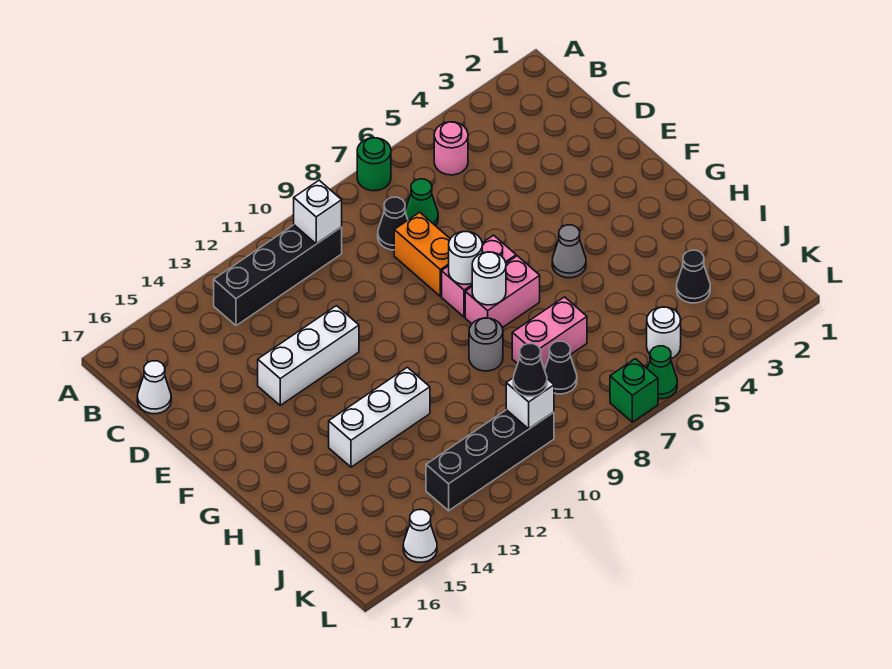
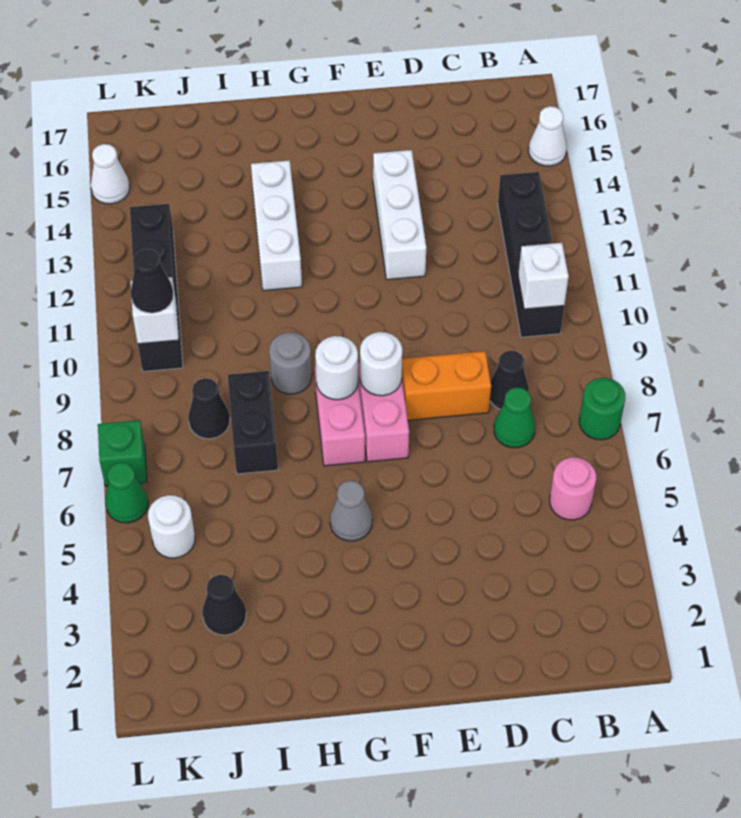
white 1x1 cone [137,361,171,414] -> white 1x1 cone moved to [529,106,567,166]
pink 1x2 brick [512,297,587,370] -> black 1x2 brick [228,371,278,474]

